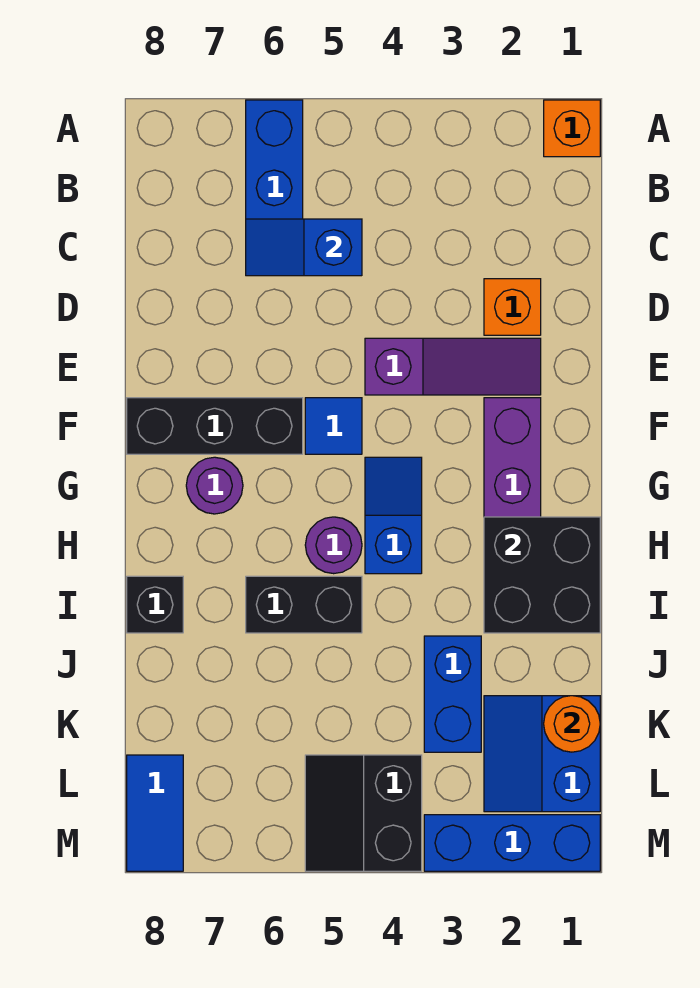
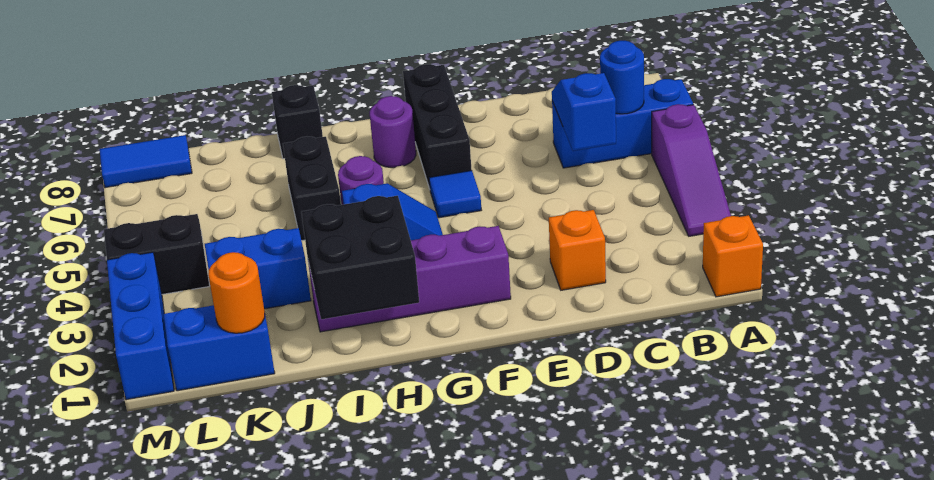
none -> blue 1x1 round brick [600,41,644,114]
purple 1x3 slope [365,338,541,395] -> purple 1x3 slope moved to [652,104,731,236]

